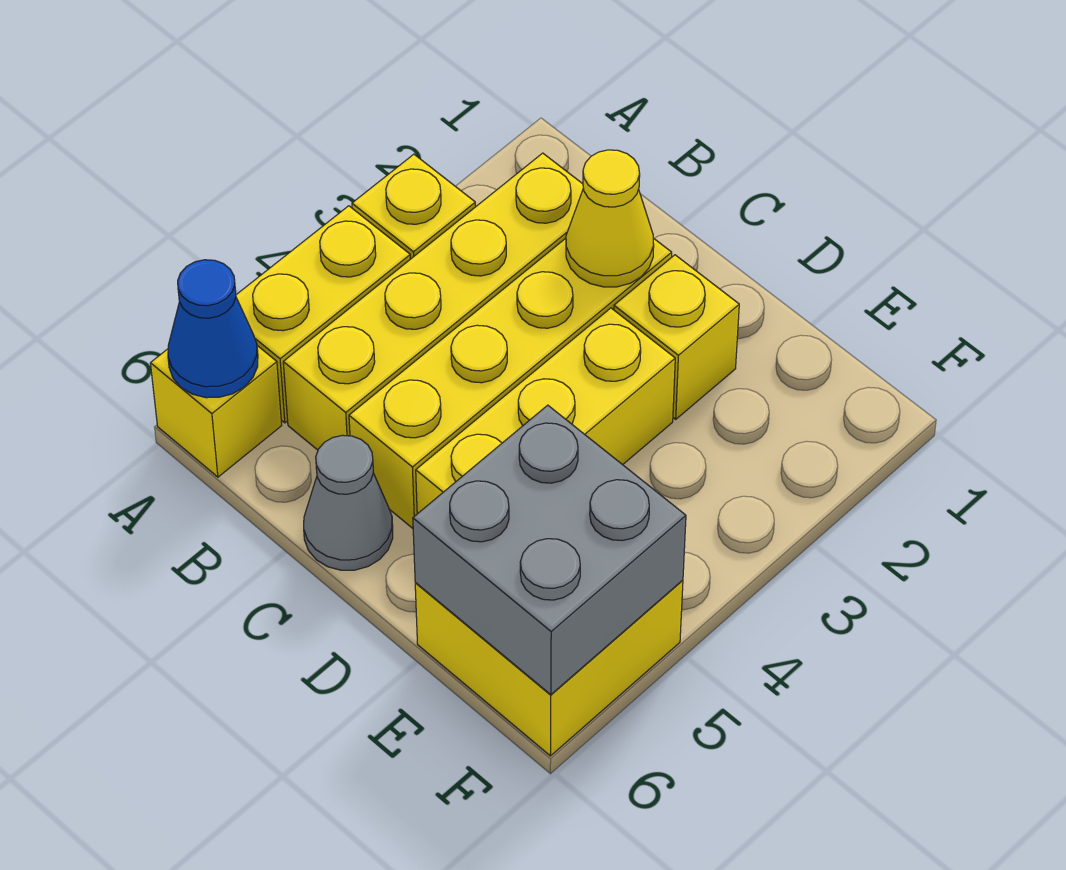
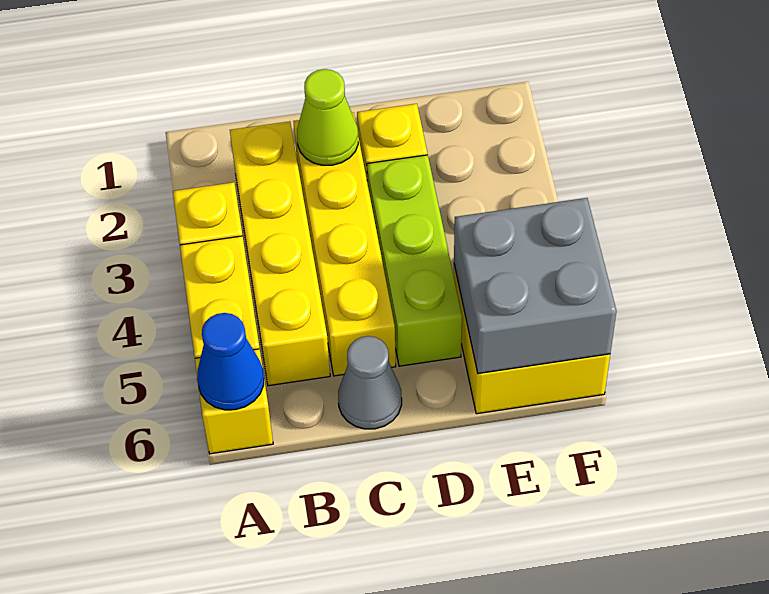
yellow 1x1 cone [566,150,654,287] -> lime 1x1 cone [297,69,358,165]
yellow 1x3 brick [416,308,675,514] -> lime 1x3 brick [367,155,462,366]

